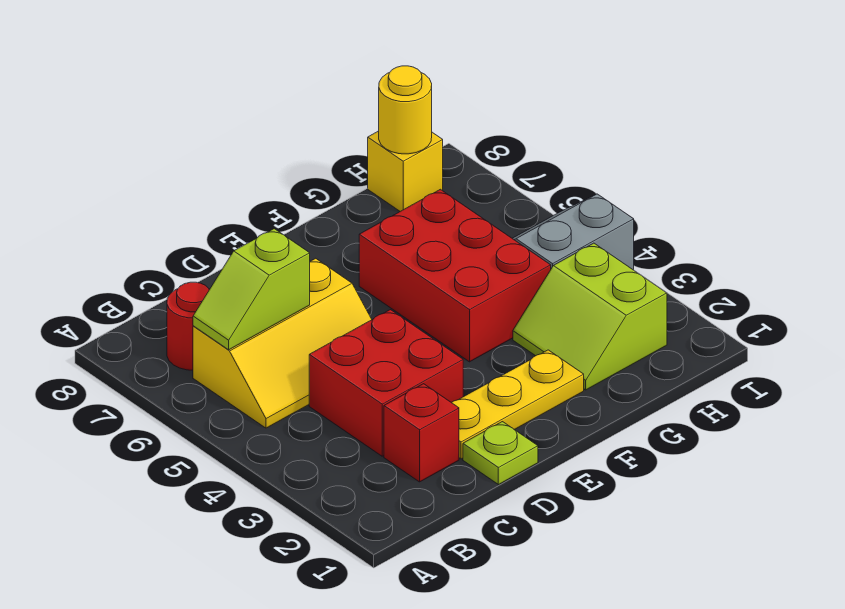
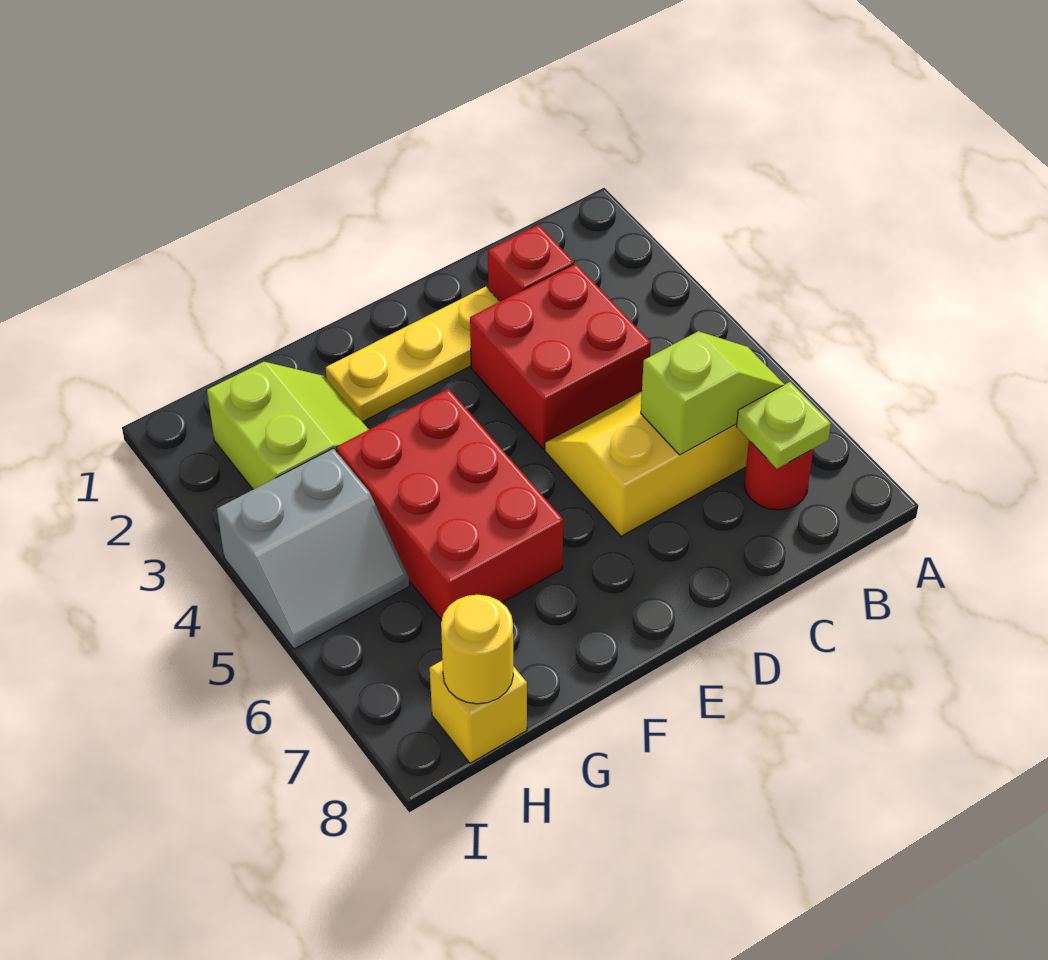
lime 1x1 plate [463,422,538,485] -> lime 1x1 plate moved to [737,382,831,469]

